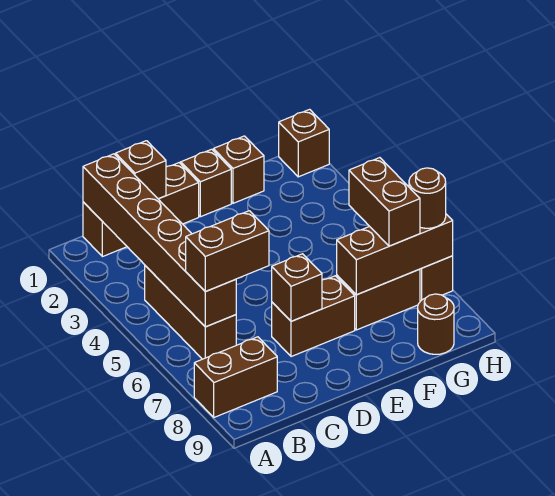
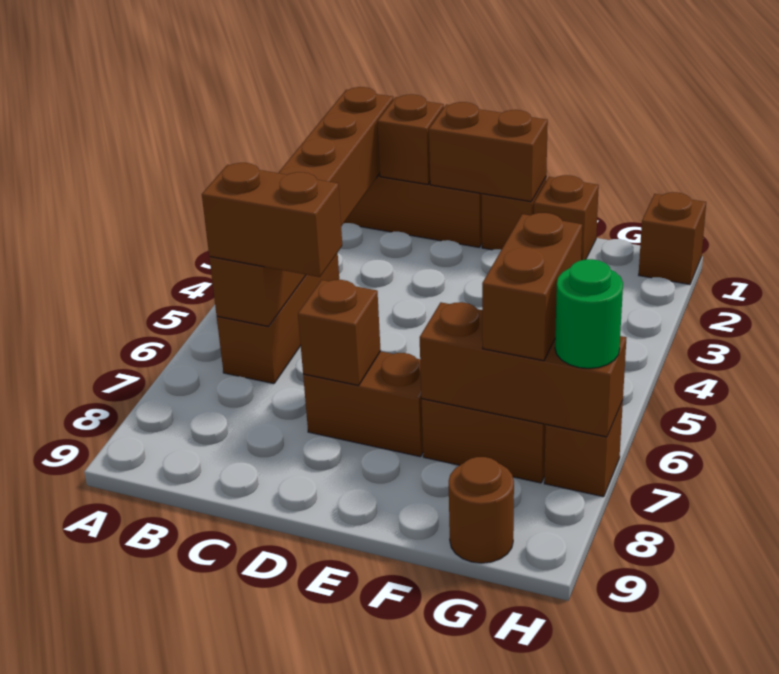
brown 1x2 brick [194,337,277,417] -> brown 1x2 brick moved to [429,102,548,202]
brown 1x1 round brick [409,168,446,228] -> green 1x1 round brick [555,259,623,368]

